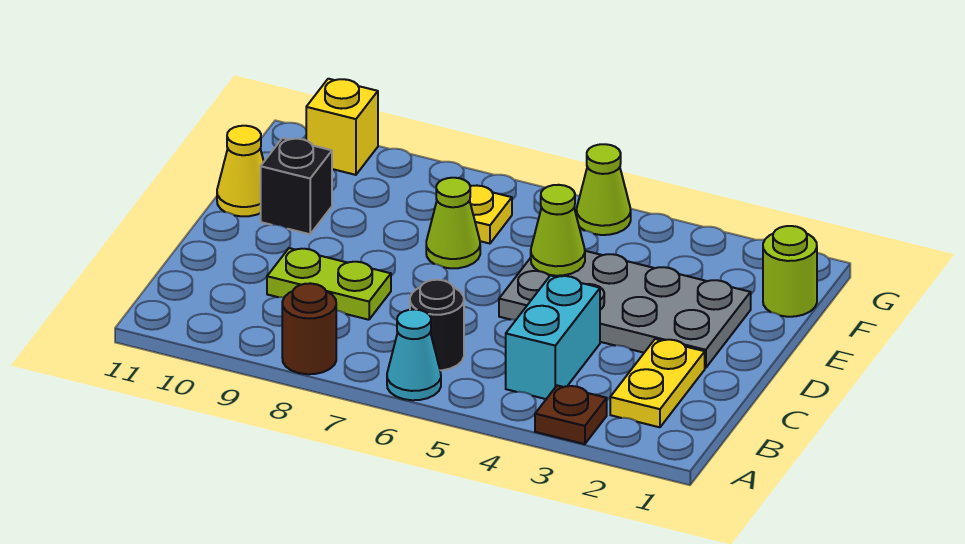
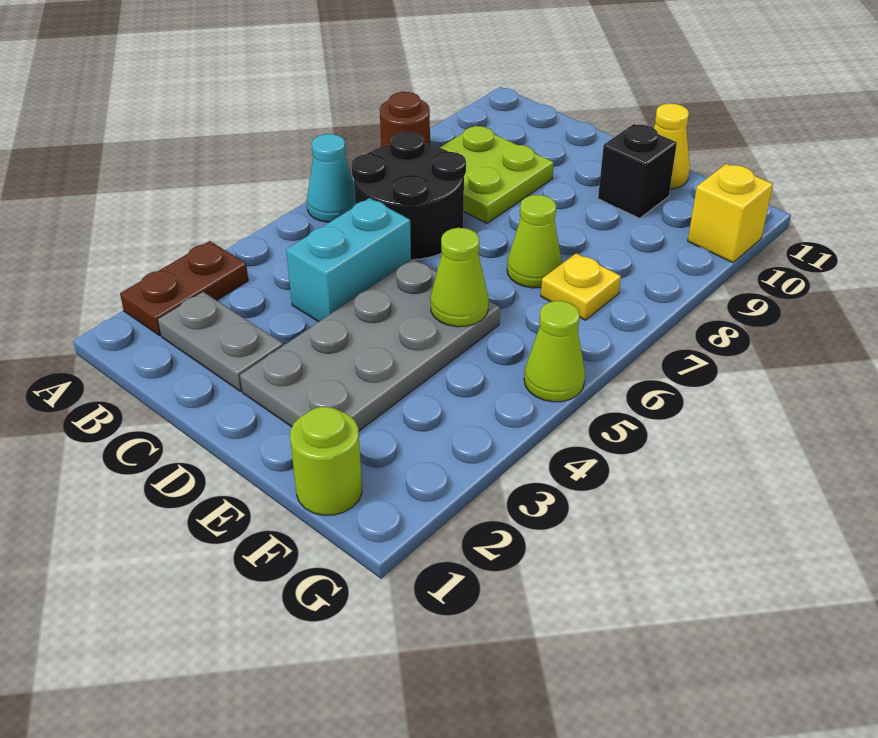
brown 1x1 plate [535,385,607,444] -> brown 1x2 plate [120,241,248,336]
yellow 1x2 plate [610,339,705,427] -> grey 1x2 plate [158,292,283,391]
cyan 1x2 brick [506,275,600,399] -> cyan 1x2 brick turned to [286,198,411,322]
black 1x1 round brick [410,280,464,370] -> black 2x2 round brick [351,132,466,260]
lime 1x2 plate [267,248,391,320] -> lime 2x2 plate [440,126,554,223]

